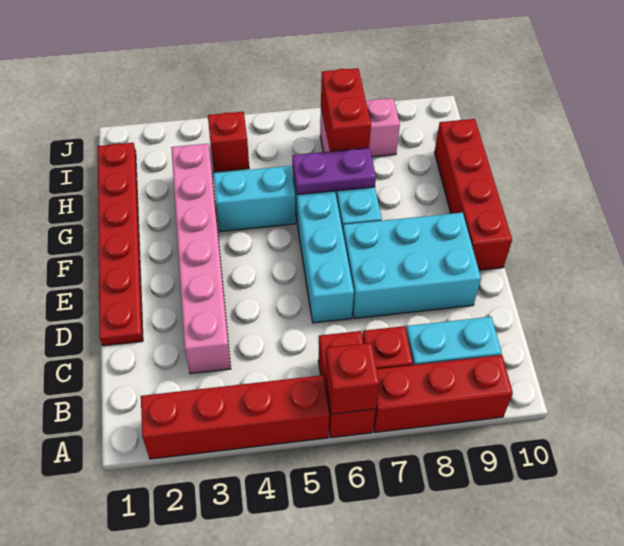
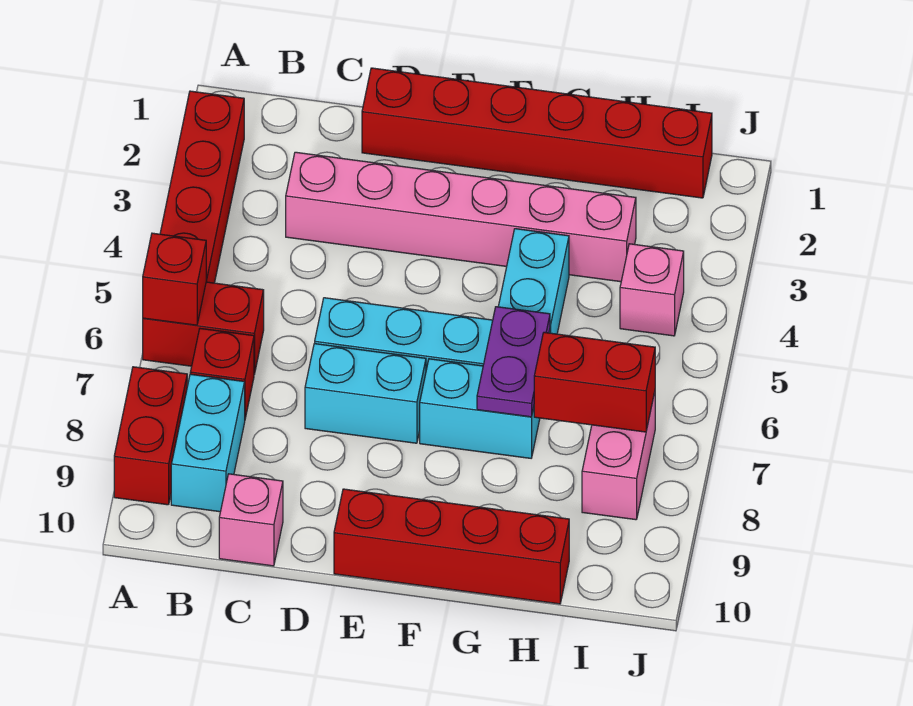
red 1x3 brick [373,355,513,432] -> red 1x2 brick [114,367,187,505]
none -> pink 1x1 brick [219,474,283,566]
red 1x6 plate [98,143,143,346] -> red 1x6 brick [362,68,712,198]
cyan 2x3 brick [343,213,481,318] -> cyan 1x2 brick [305,344,426,443]
red 1x1 brick [208,112,249,172] -> pink 1x1 brick [620,244,684,336]

